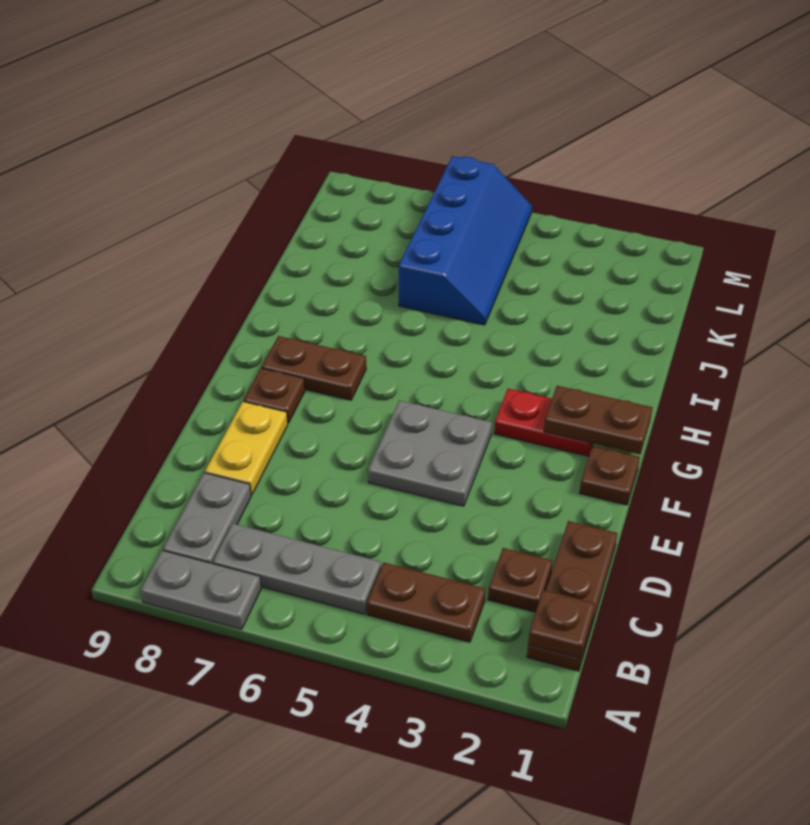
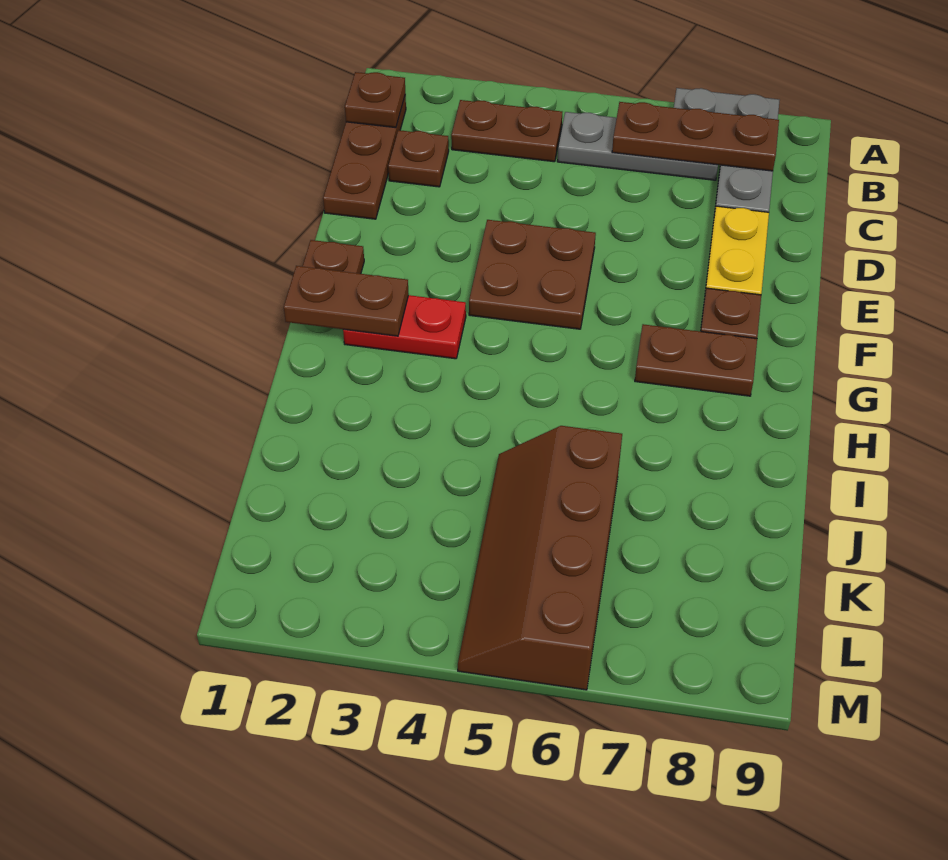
none -> brown 1x3 plate [612,102,779,171]
grey 2x2 plate [368,400,492,506] -> brown 2x2 plate [469,220,596,329]
blue 2x4 slope [399,156,532,325] -> brown 2x4 slope [458,426,622,690]

